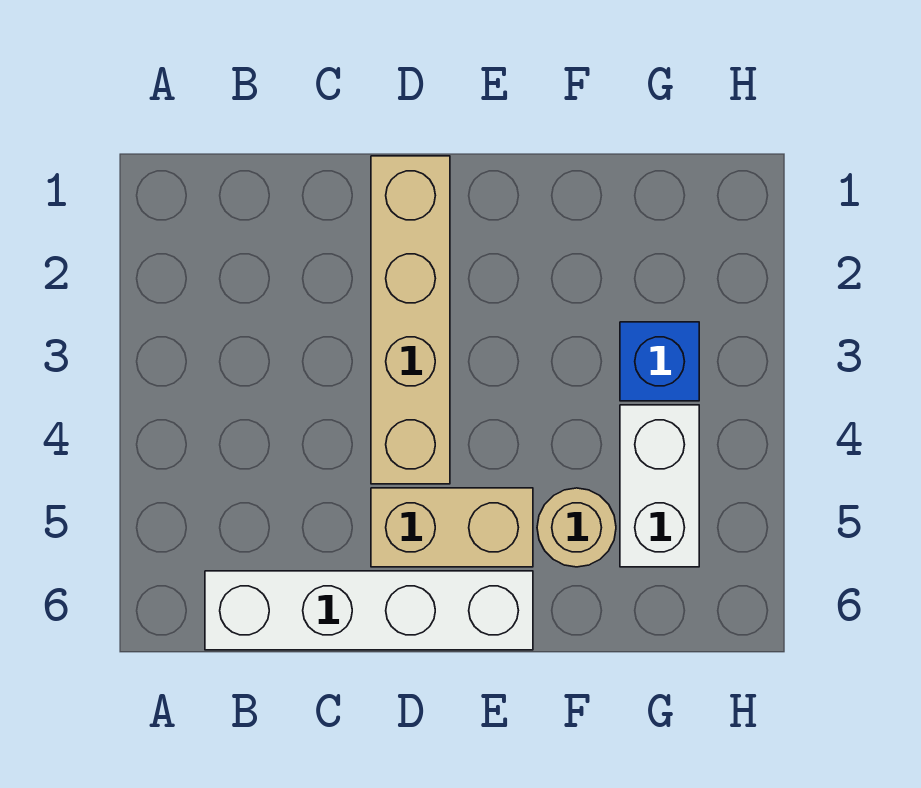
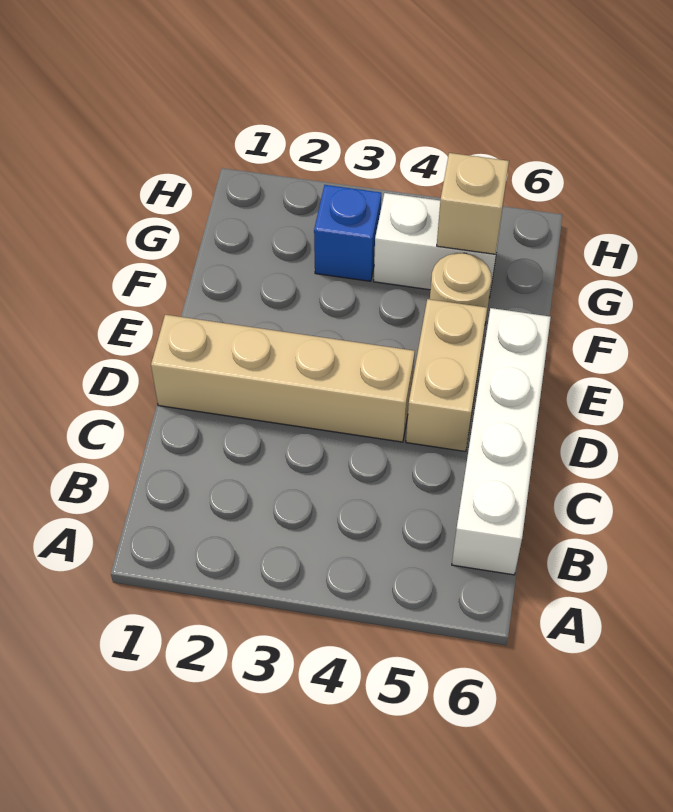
none -> tan 1x1 brick [437,153,509,254]

